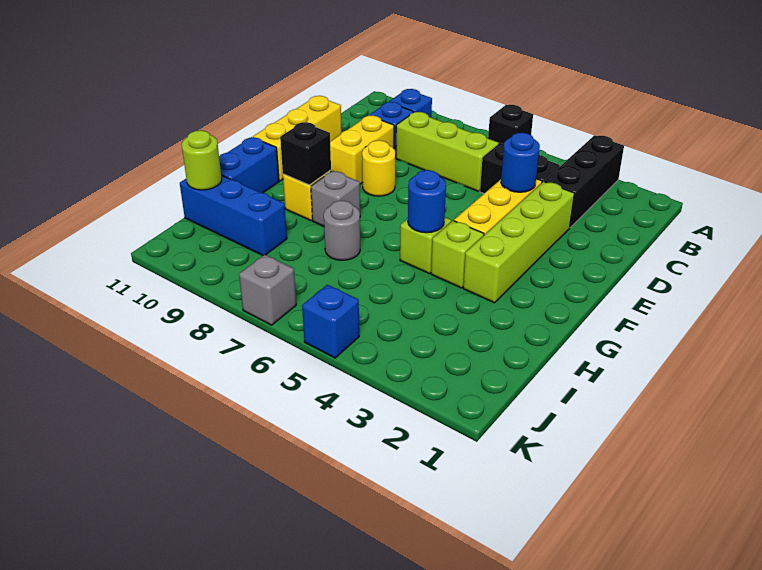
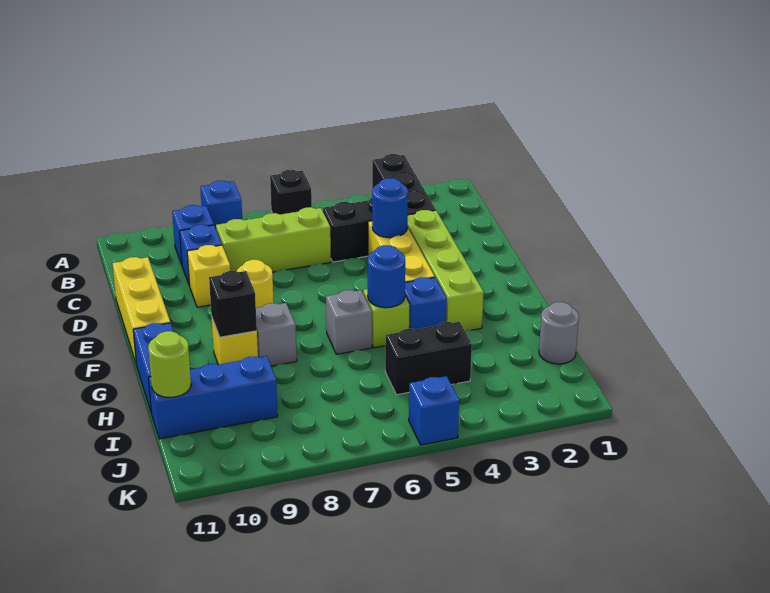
none -> blue 1x1 brick [200,181,242,228]
yellow 1x2 brick [330,115,394,184] -> yellow 1x1 brick [187,245,230,307]
lime 1x1 brick [431,221,484,288] -> blue 1x1 brick [405,277,447,330]
grey 1x1 round brick [324,201,360,260] -> grey 1x1 round brick moved to [539,302,579,364]
none -> black 1x2 brick [385,322,472,395]
grey 1x1 brick [239,255,296,325] -> grey 1x1 brick moved to [326,290,372,354]

